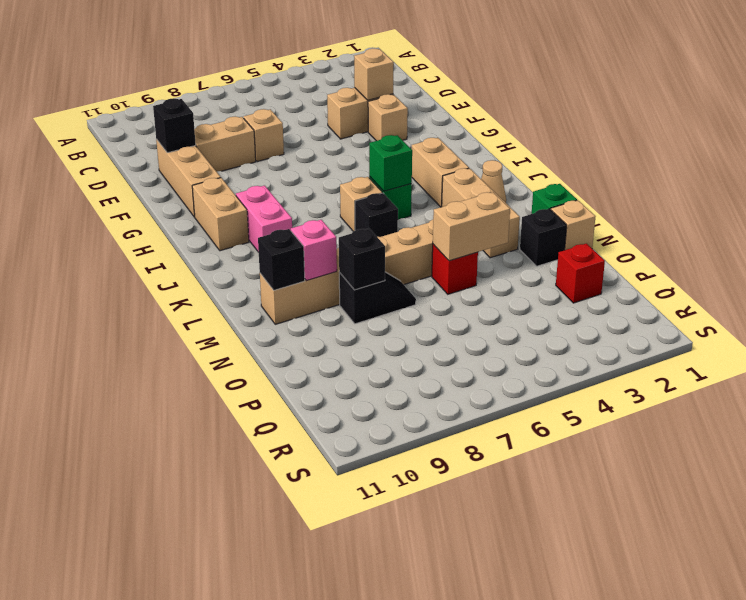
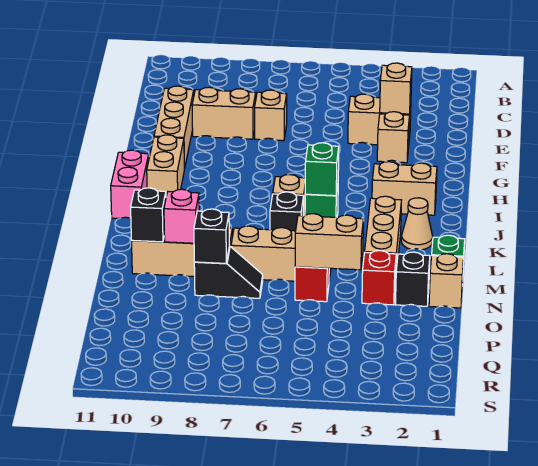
black 1x1 brick [153,98,196,153] -> none
tan 1x2 brick [412,138,469,207] -> tan 1x2 brick turned to [372,162,437,215]
pink 1x2 brick [236,186,292,252] -> pink 1x2 brick moved to [111,150,149,218]
red 1x1 brick [556,243,605,303] -> red 1x1 brick moved to [362,251,396,305]

